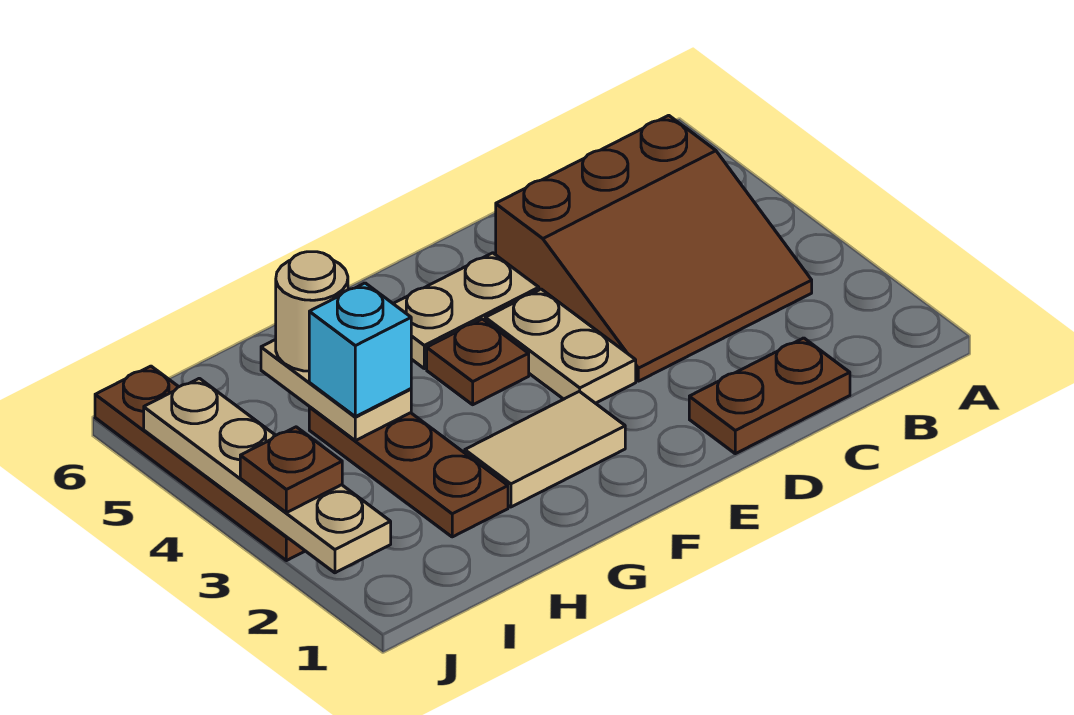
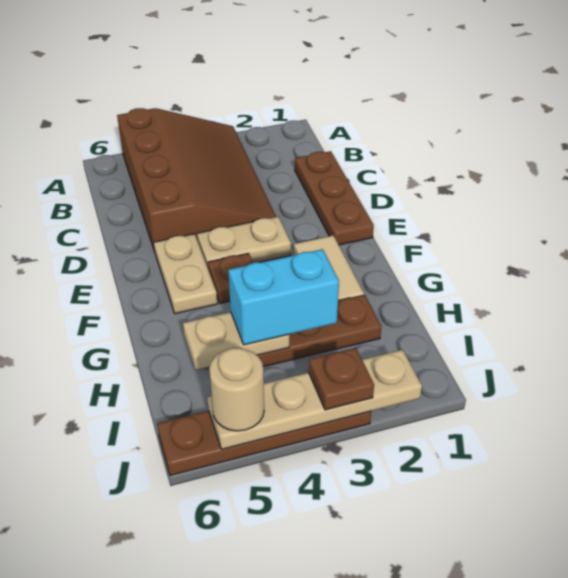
brown 3x3 slope [496,115,812,381] -> brown 3x4 slope [117,108,276,252]
brown 1x2 plate [689,338,850,454] -> brown 1x3 plate [295,151,374,245]
cyan 1x1 brick [309,283,411,417] -> cyan 1x2 brick [228,249,339,345]
tan 1x1 round brick [276,252,348,371] -> tan 1x1 round brick moved to [209,348,264,431]

